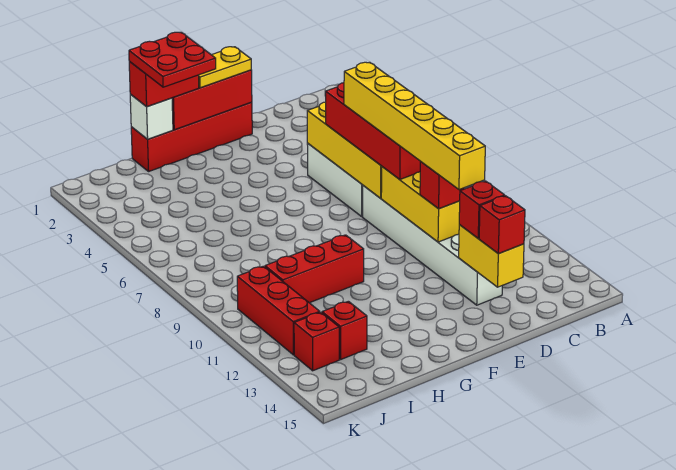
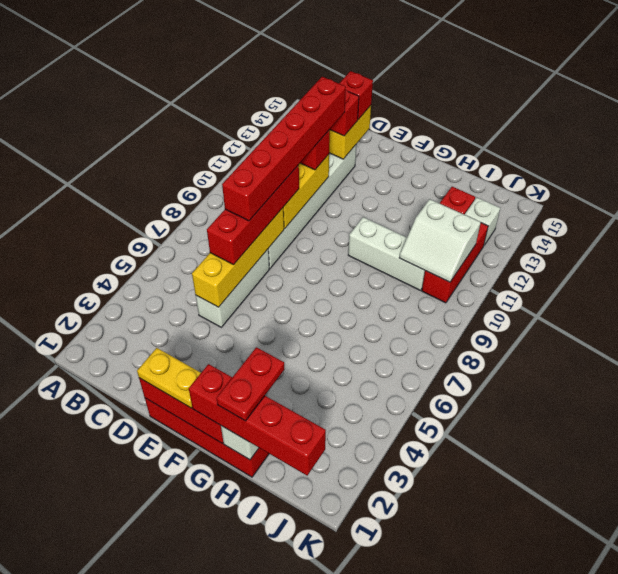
yellow 1x6 brick [344,62,485,190] -> red 1x6 brick [222,77,346,221]
red 1x2 brick [129,62,199,107] -> red 1x4 brick [189,364,326,475]
red 2x2 plate [129,32,216,87] -> red 1x2 plate [216,347,285,421]
red 1x3 brick [265,235,364,303] -> white 1x3 brick [348,217,425,290]
none -> white 2x2 slope [399,199,481,282]
red 1x1 brick [294,312,339,371] -> white 1x1 brick [465,198,500,245]

